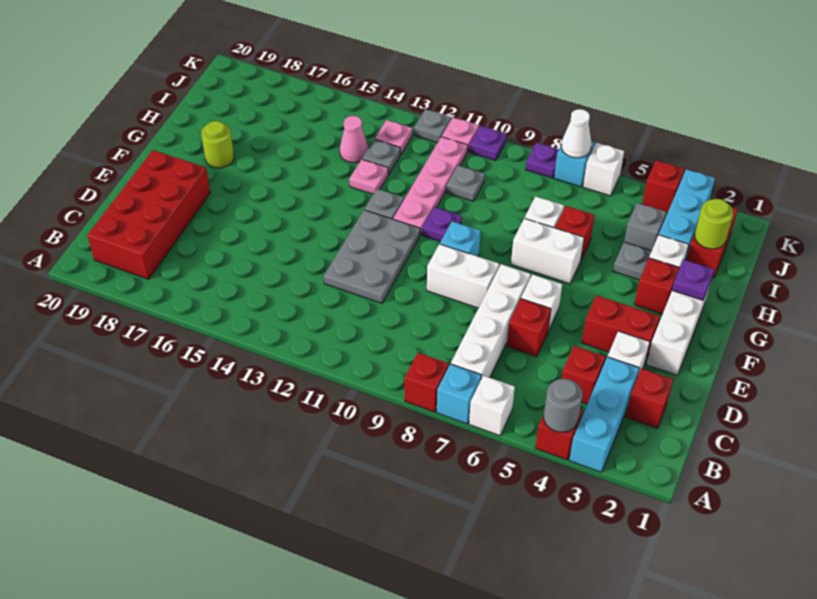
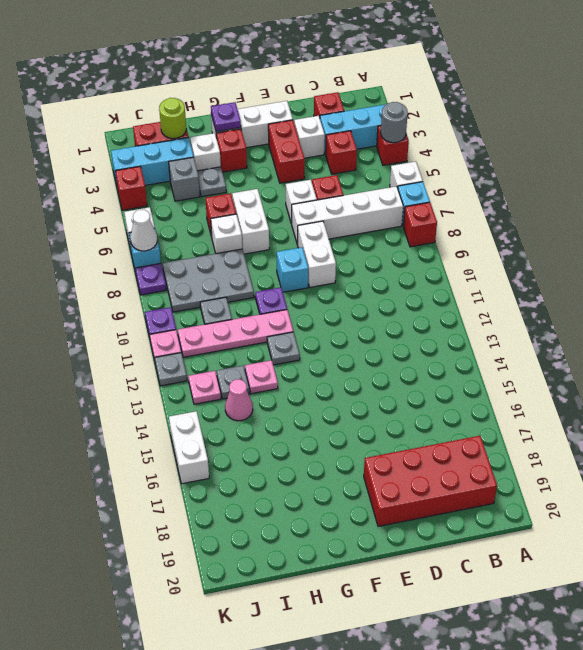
grey 2x3 plate [324,210,420,303] -> grey 2x3 plate moved to [163,249,254,312]
lime 1x1 round brick [201,121,234,168] -> none
none -> white 1x2 brick [169,411,209,484]

